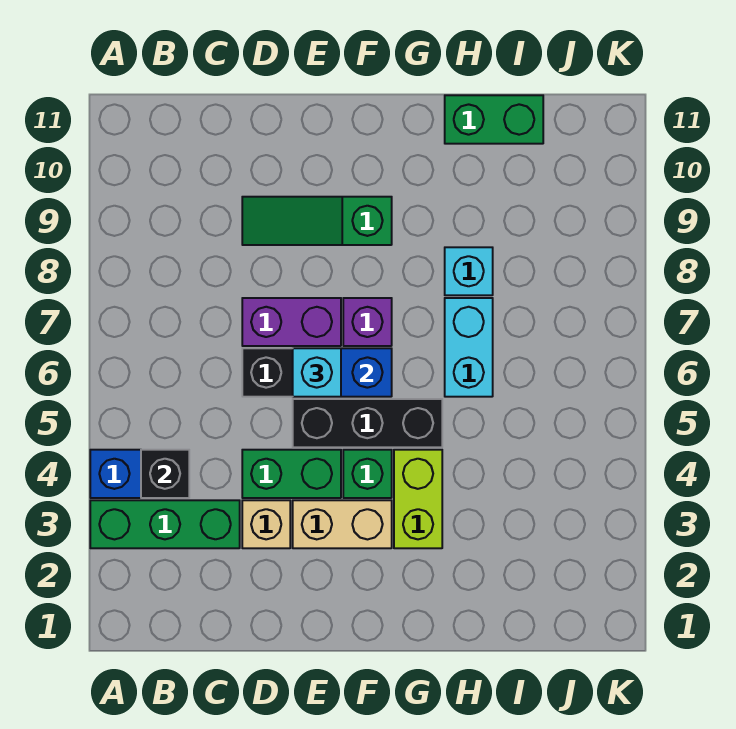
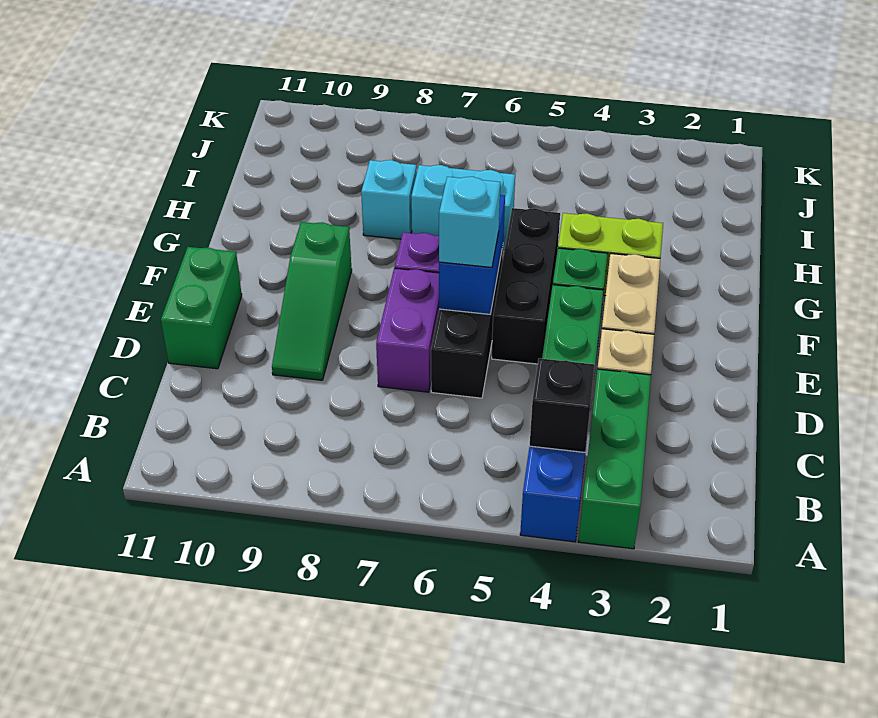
green 1x2 brick [445,95,543,144] -> green 1x2 brick moved to [161,247,242,369]

